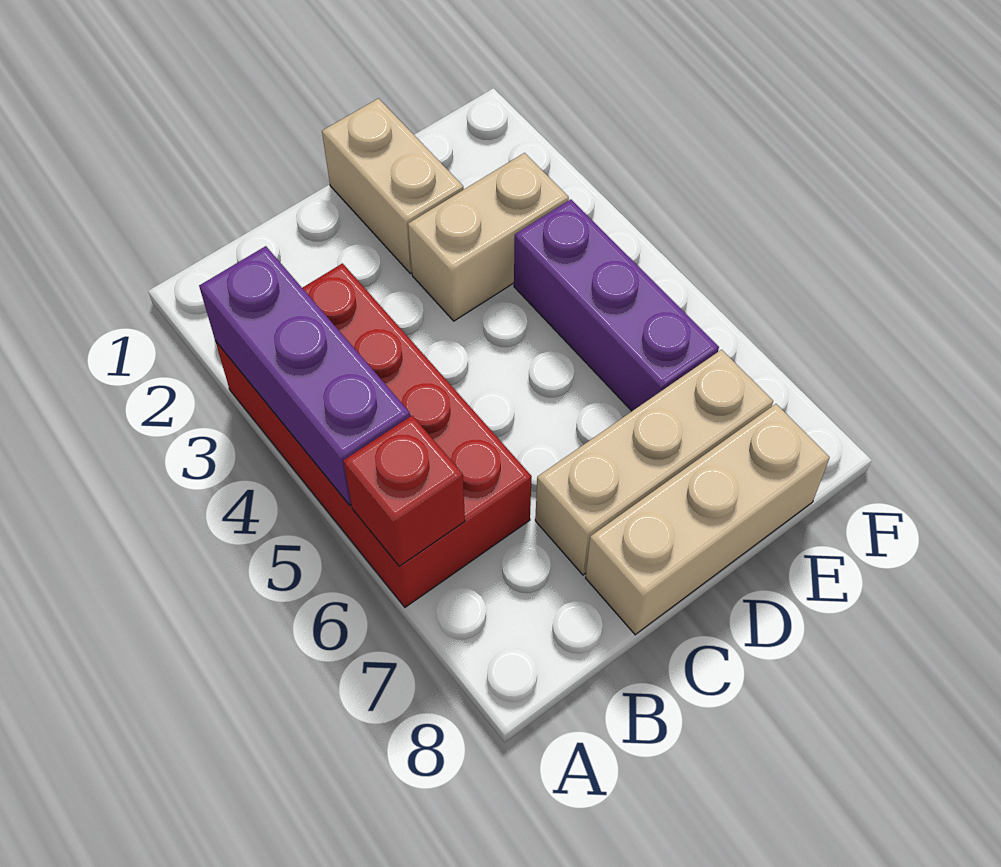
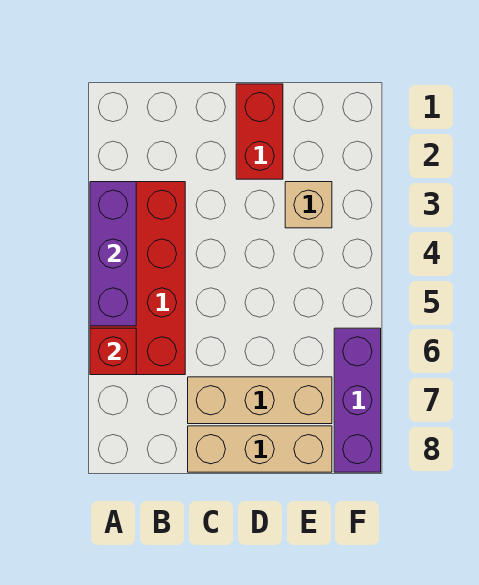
tan 1x2 brick [322,98,464,274] -> red 1x2 brick [236,84,283,179]
tan 1x2 brick [408,153,569,321] -> tan 1x1 brick [285,182,332,228]
purple 1x3 brick [514,199,719,411] -> purple 1x3 brick moved to [334,328,381,472]

